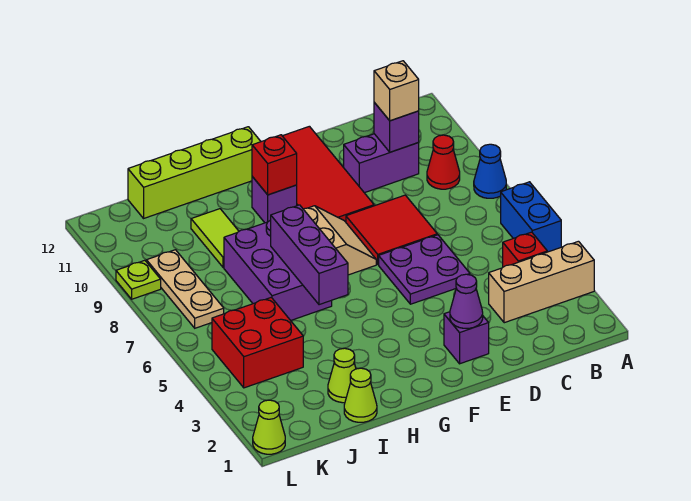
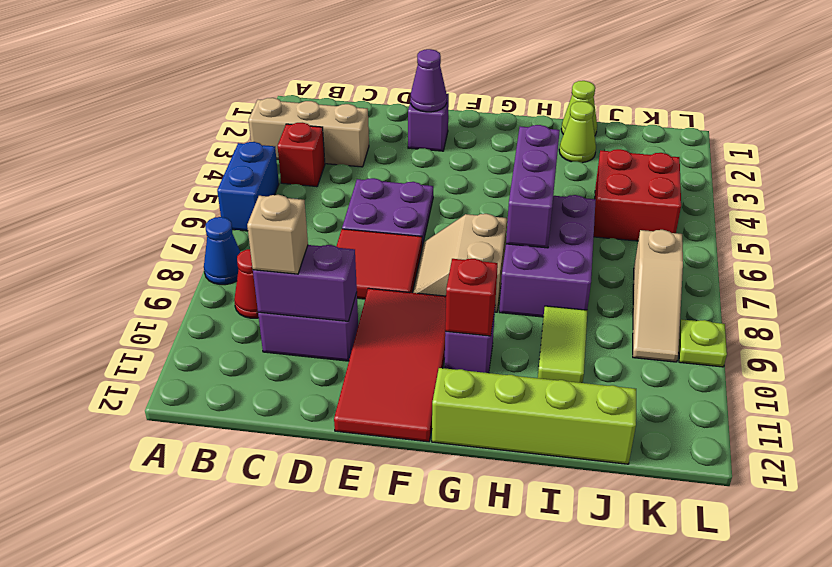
purple 1x1 brick [374,103,419,152] -> purple 1x2 brick [253,245,357,321]
tan 1x3 plate [146,250,224,328] -> tan 1x3 slope [633,230,683,362]
lime 1x1 cone [253,400,285,454] -> none

